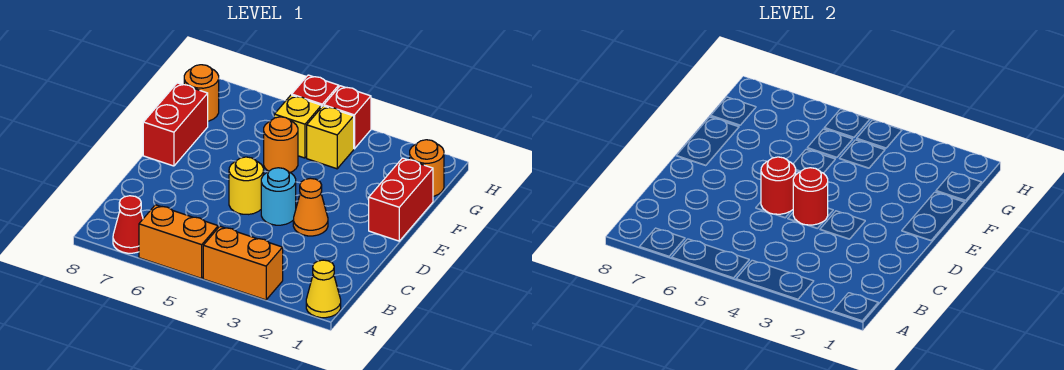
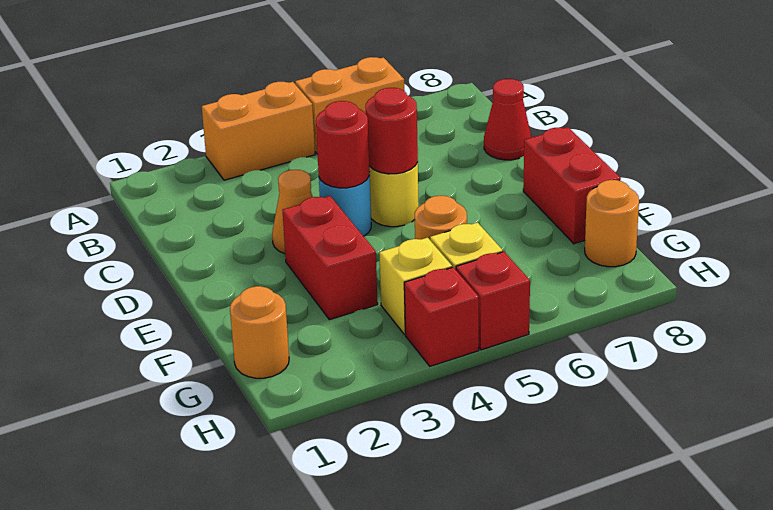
yellow 1x1 cone [306,260,341,318] -> none
red 1x1 cone [113,196,143,253] -> red 1x1 cone moved to [484,79,531,160]
red 1x2 brick [369,158,433,241] -> red 1x2 brick moved to [282,196,378,320]

